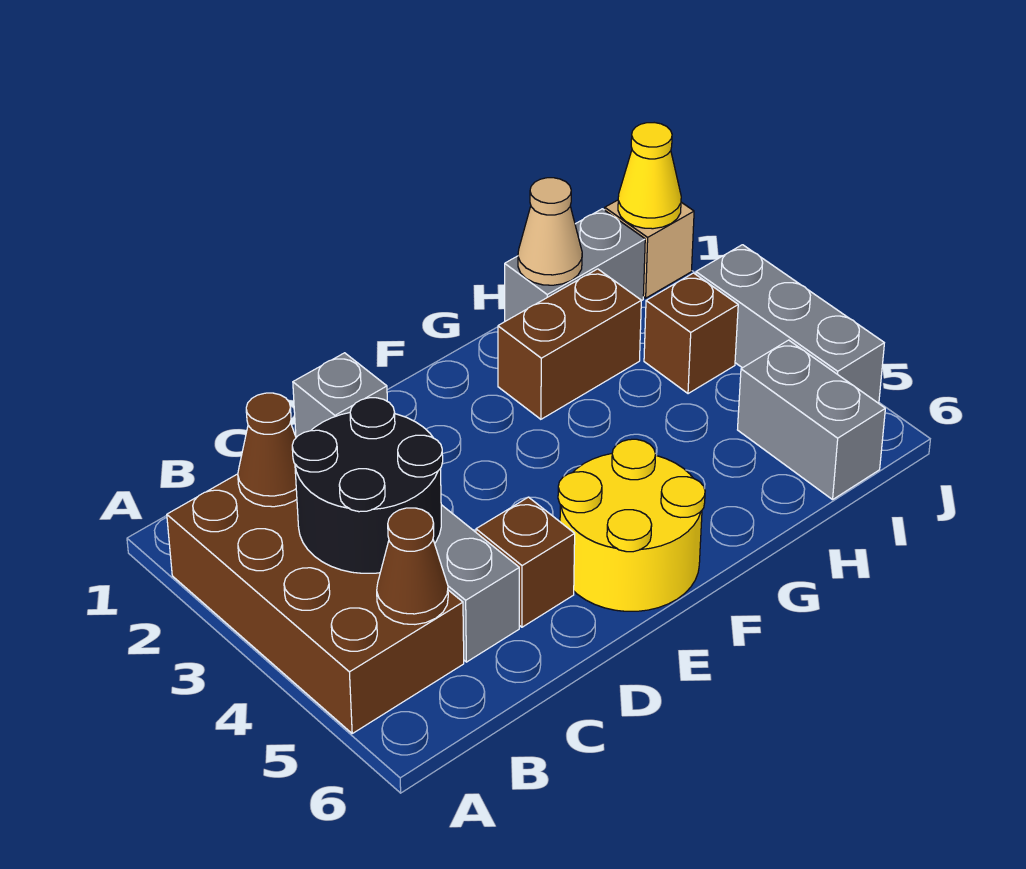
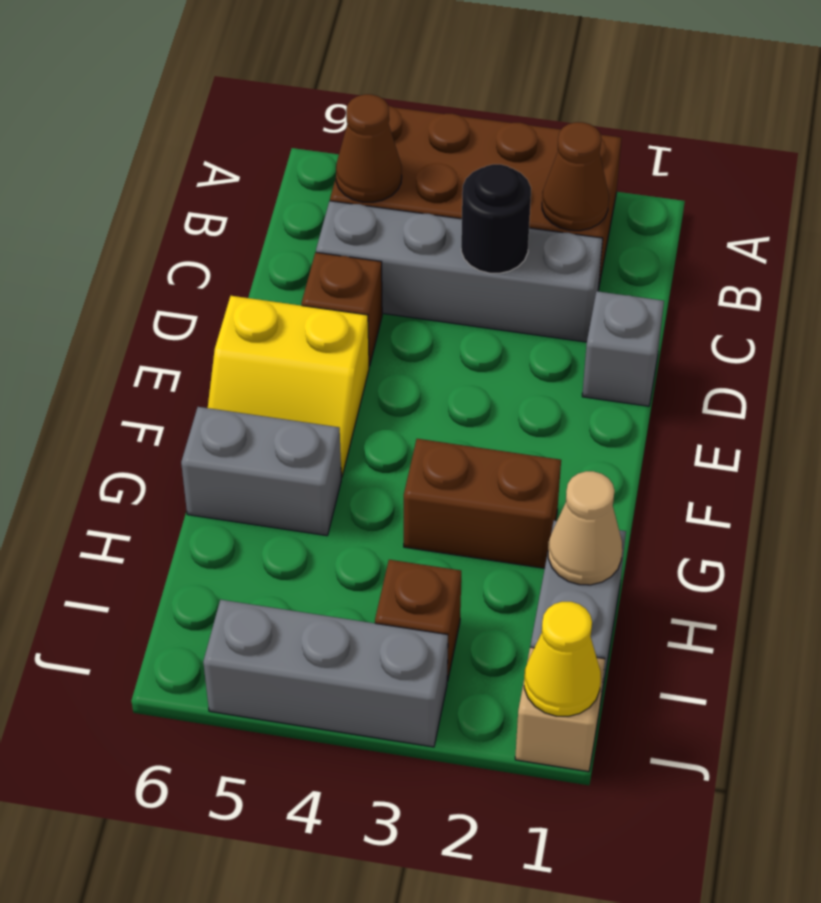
black 2x2 round brick [292,398,443,573] -> black 1x1 round brick [461,164,531,273]
yellow 2x2 round brick [558,439,705,611] -> yellow 2x2 slope [208,296,369,477]
brown 1x2 brick [498,269,641,419] -> brown 1x2 brick turned to [404,439,561,568]
grey 1x2 brick [738,340,885,500] -> grey 1x2 brick moved to [181,407,341,536]

